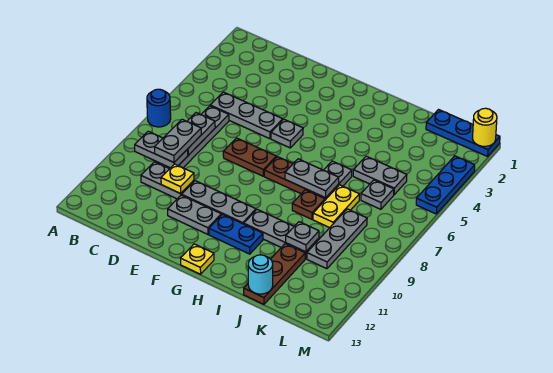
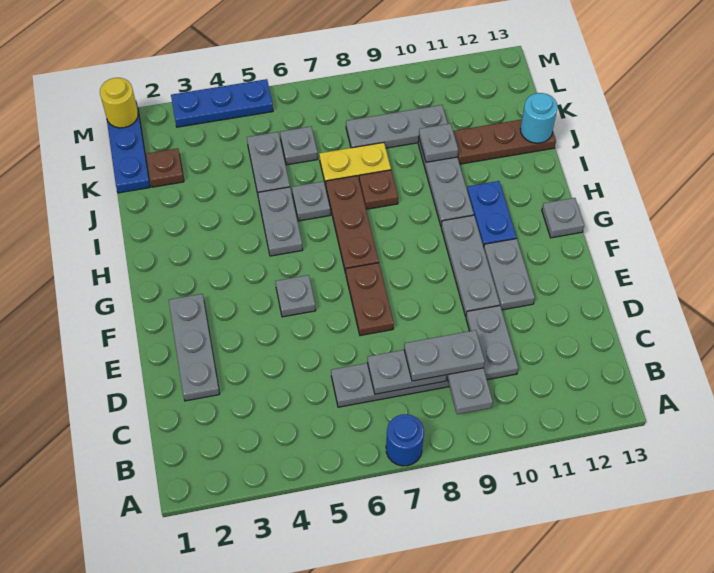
grey 1x3 plate [210,92,283,139] -> grey 1x3 plate moved to [169,294,220,401]
yellow 1x1 plate [161,164,194,194] -> none
yellow 1x1 plate [181,244,214,274] -> grey 1x1 plate [542,198,584,238]
grey 1x2 plate [285,159,339,198] -> grey 1x2 plate moved to [258,187,303,256]
none -> brown 1x1 plate [146,148,184,187]

